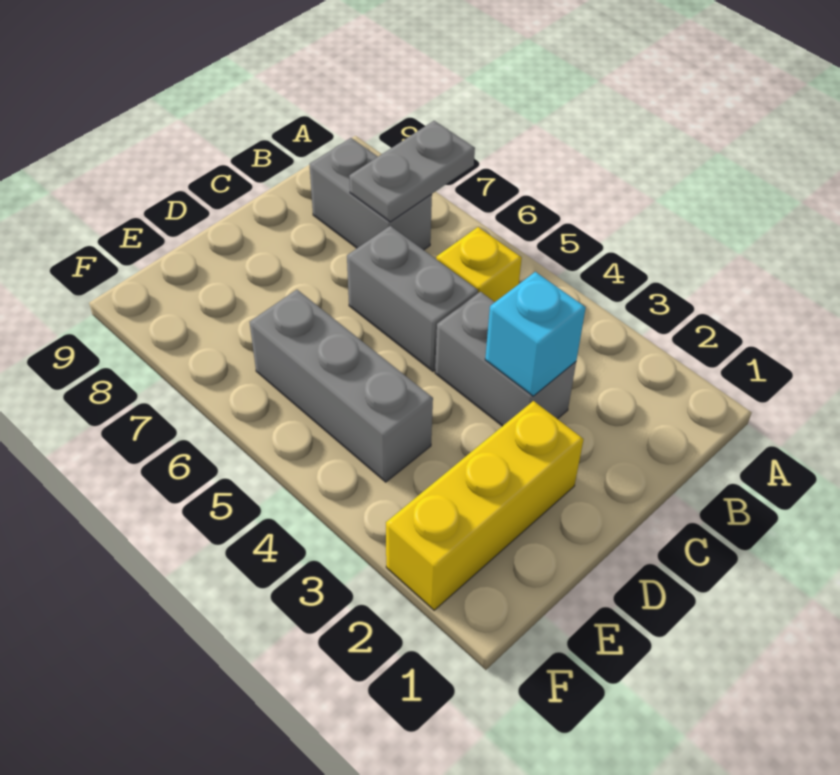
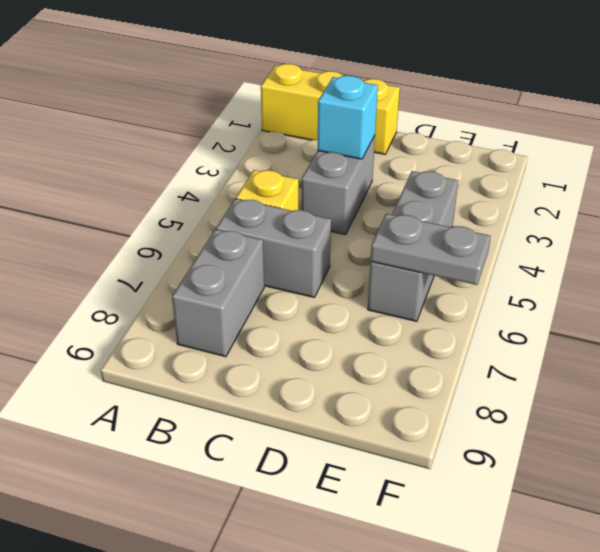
grey 1x2 plate [349,121,475,222] -> grey 1x2 plate moved to [370,214,491,285]
grey 1x2 brick [347,226,478,371] -> grey 1x2 brick turned to [216,199,331,297]
yellow 1x3 brick [386,401,584,610] -> yellow 1x3 brick moved to [261,64,400,154]

